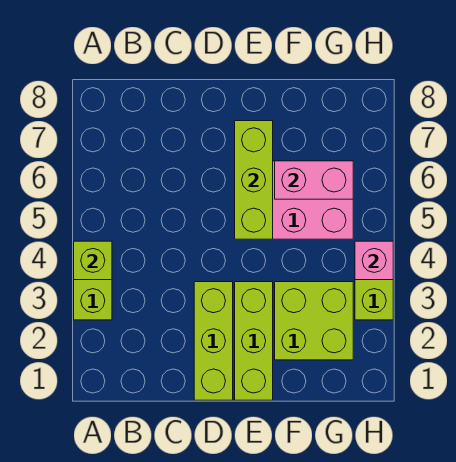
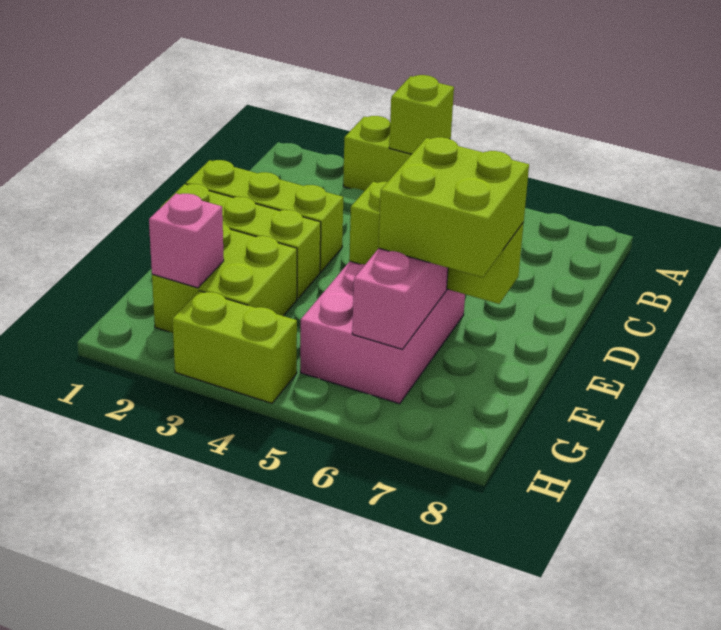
none -> lime 2x2 brick [378,137,529,277]
pink 1x1 brick [355,241,393,280] -> pink 1x1 brick moved to [149,193,224,288]

